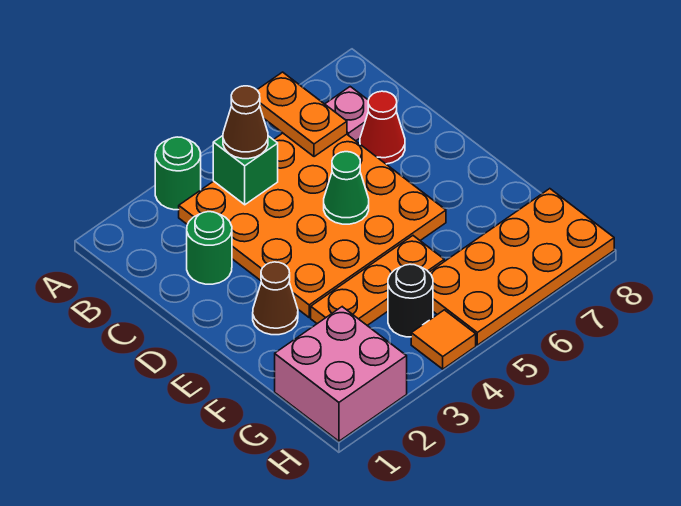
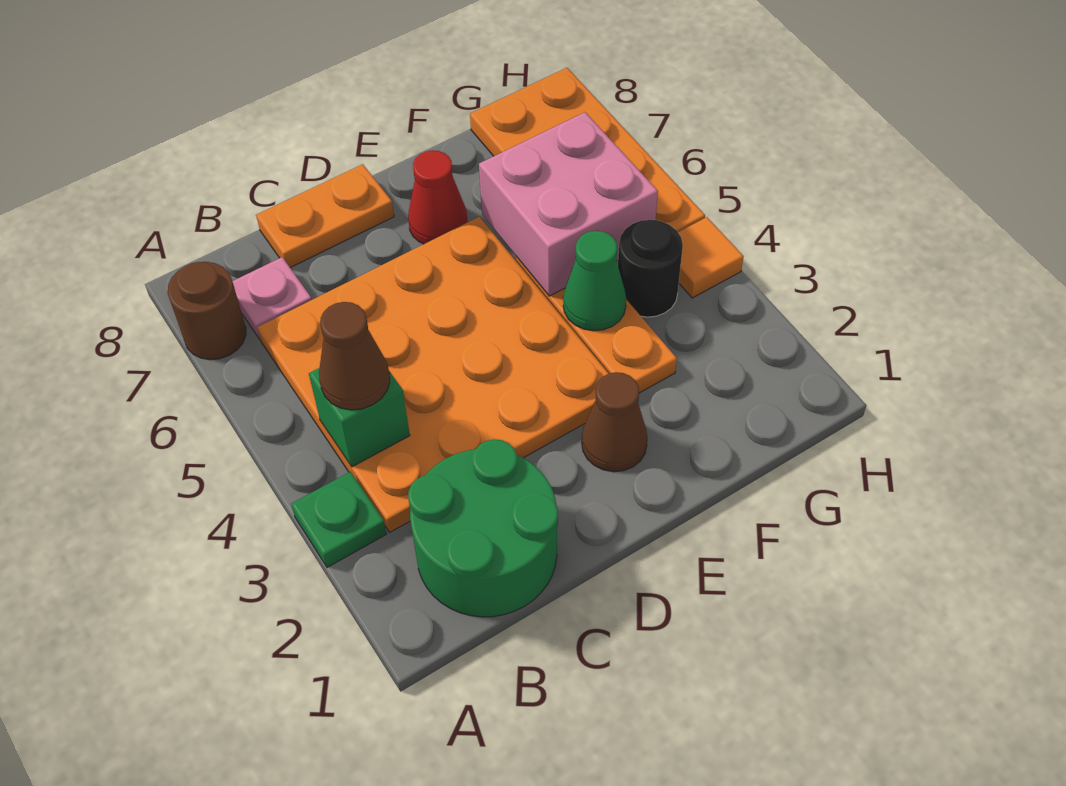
green 1x1 round brick [155,137,201,210] -> green 1x1 plate [291,472,386,567]
orange 1x2 plate [257,72,347,157] -> orange 1x2 plate moved to [256,164,394,268]
none -> brown 1x1 round brick [168,262,246,360]
green 1x1 round brick [187,212,232,284] -> green 2x2 round brick [408,439,558,617]
red 1x1 cone [360,91,405,164] -> red 1x1 cone moved to [408,150,468,244]
green 1x1 cone [324,152,369,224] -> green 1x1 cone moved to [563,231,626,331]
pink 2x2 brick [275,307,407,441] -> pink 2x2 brick moved to [479,112,658,296]

